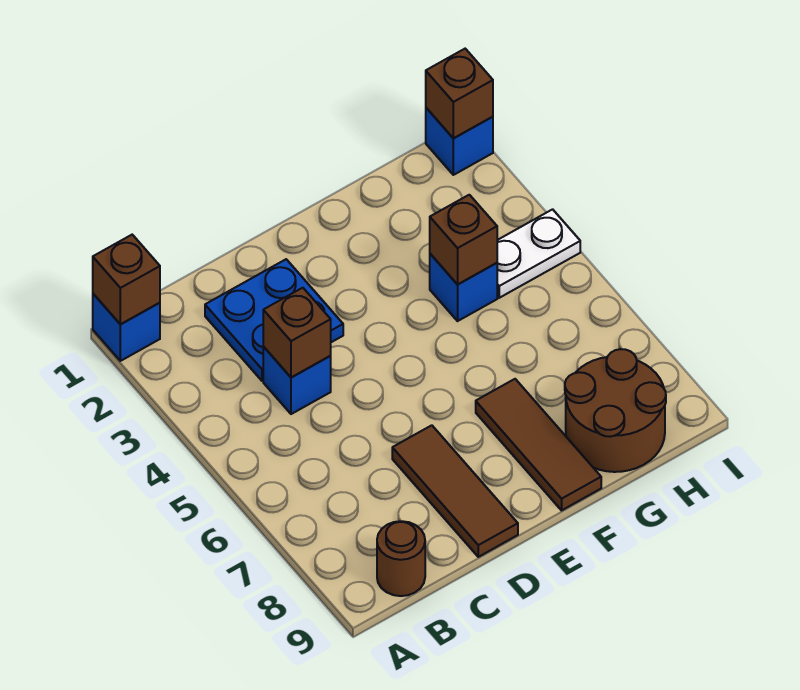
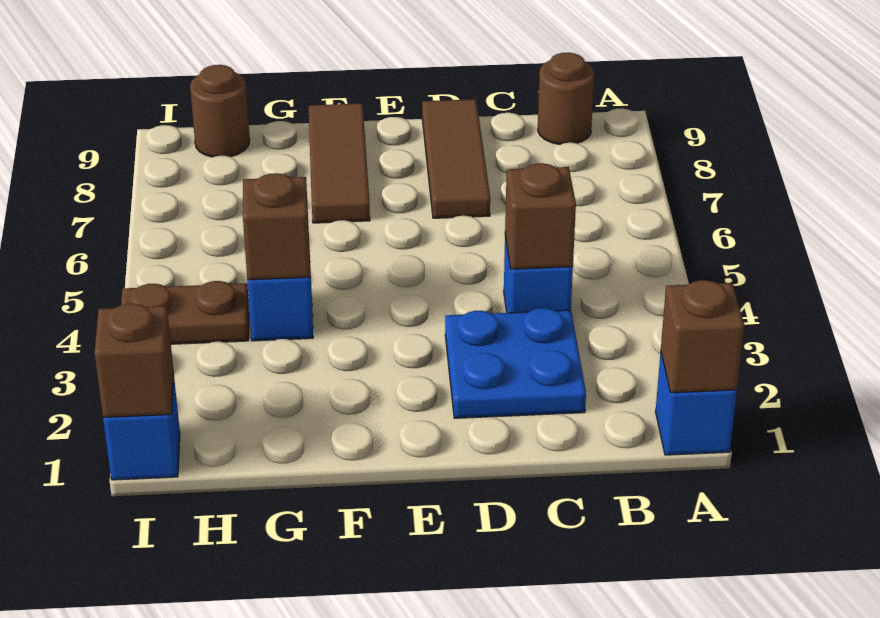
brown 2x2 round brick [565,349,666,472] -> brown 1x1 round brick [190,65,250,157]
white 1x2 plate [497,209,580,298] -> brown 1x2 plate [121,281,249,344]

